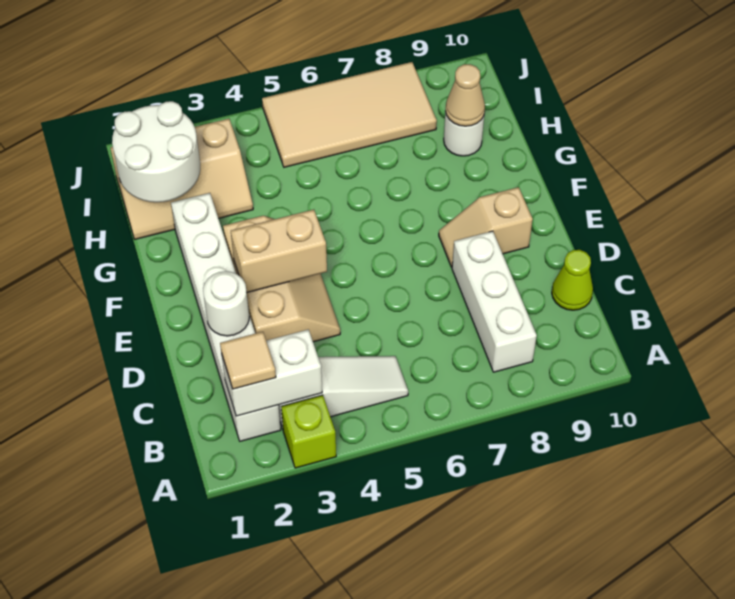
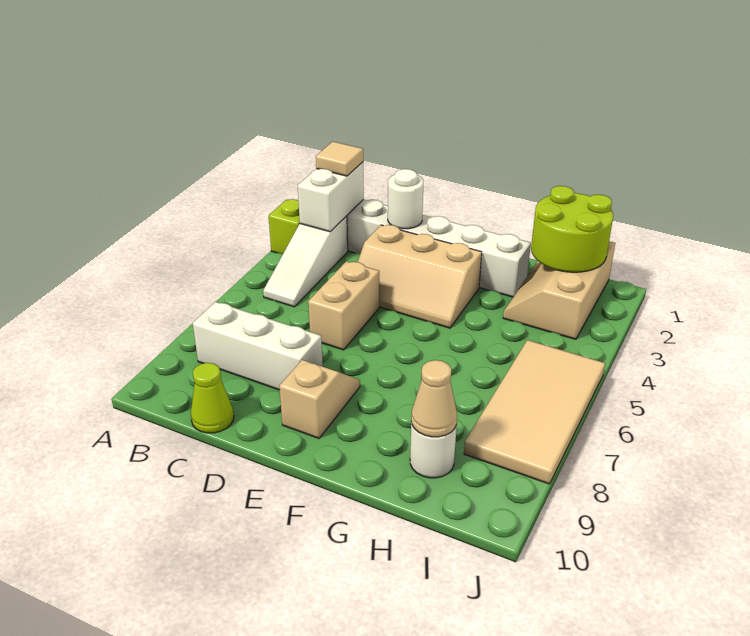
tan 1x2 brick [231,210,327,292] -> tan 1x2 brick moved to [308,261,379,350]
white 2x2 round brick [112,101,200,202] -> lime 2x2 round brick [531,186,613,272]

